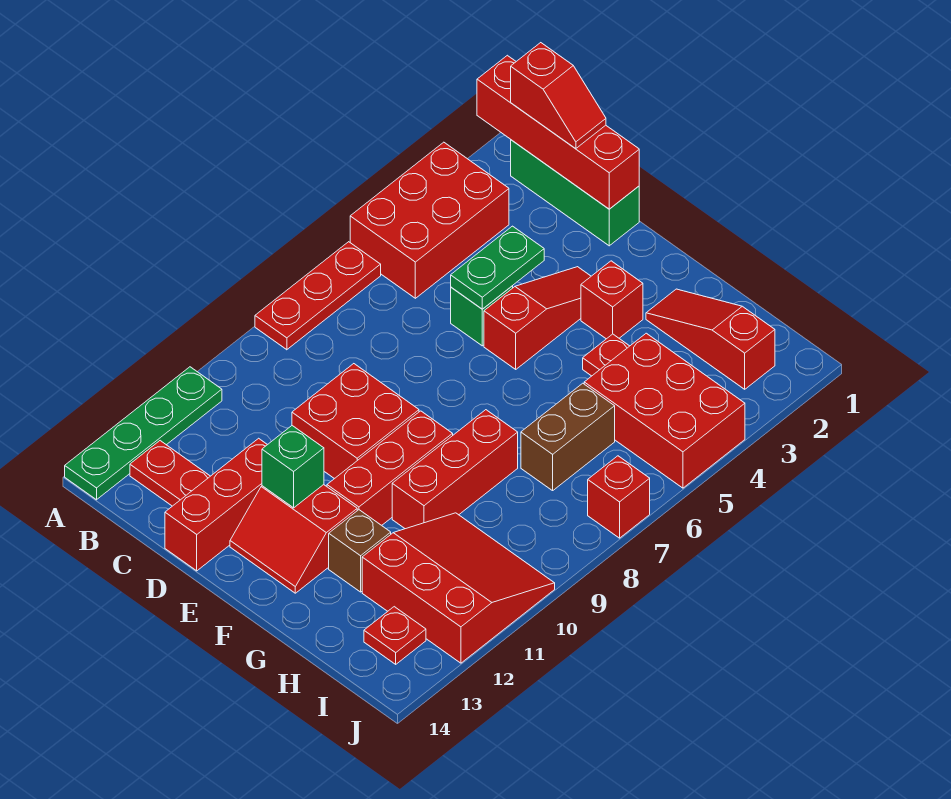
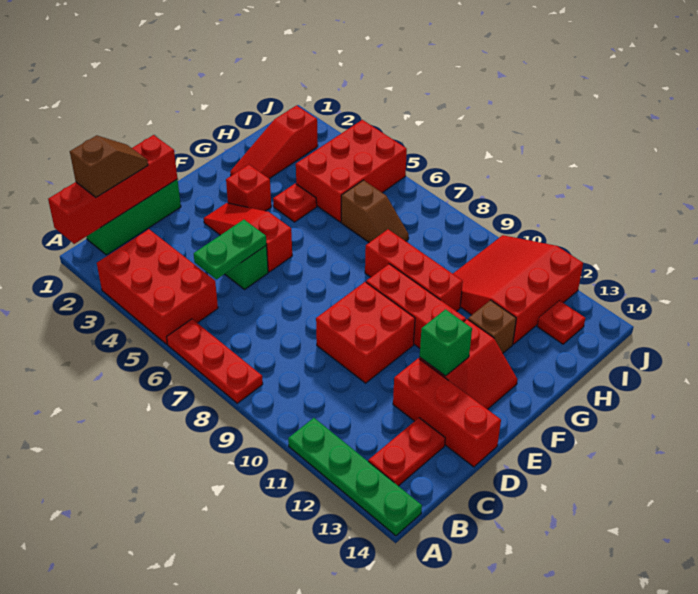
red 1x2 slope [511,43,606,149] -> brown 1x2 slope [70,135,148,197]
green 1x2 plate [451,226,544,309] -> green 1x2 plate turned to [194,220,267,279]
brown 1x2 brick [521,383,615,491] -> brown 1x2 slope [341,180,409,243]
red 1x1 brick [588,456,650,538] -> none

